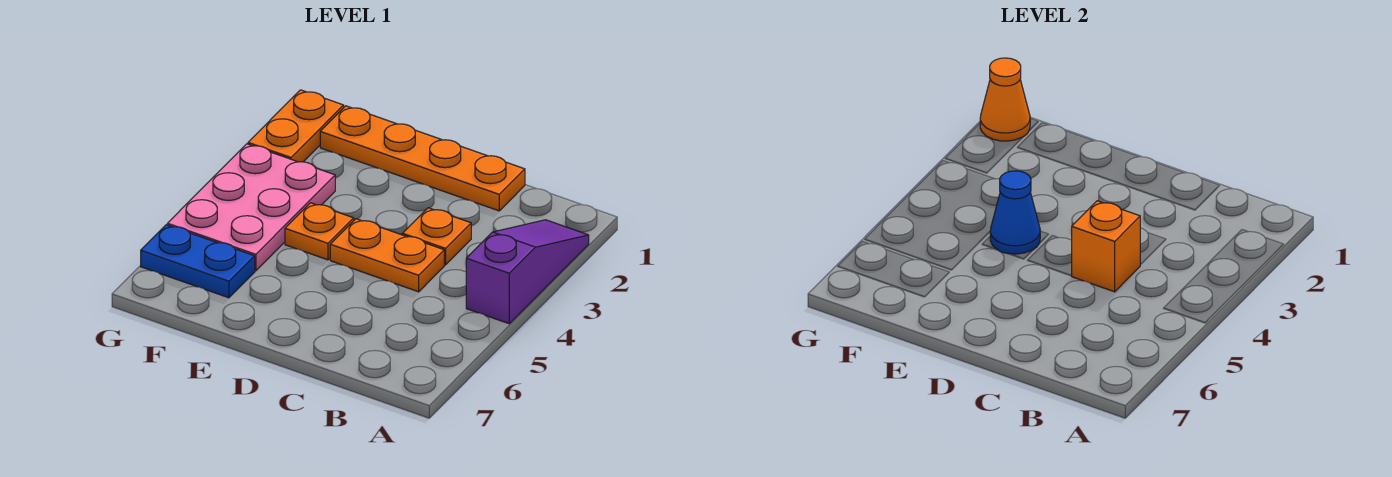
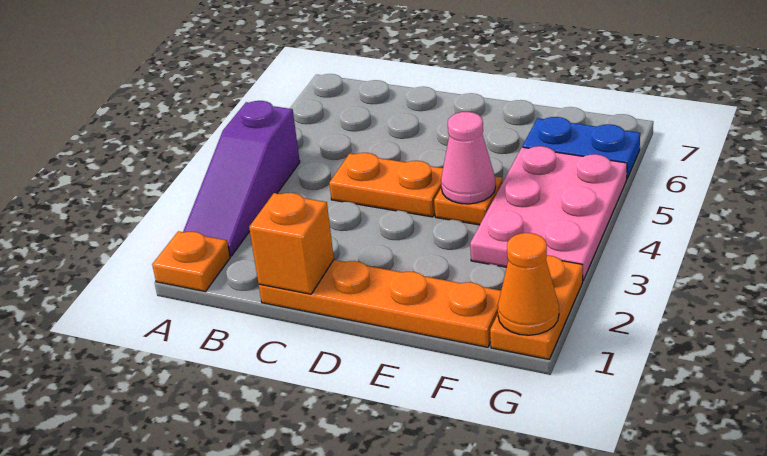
orange 1x1 plate [402,208,471,265] -> orange 1x1 plate moved to [152,231,230,291]
orange 1x1 brick [1072,201,1140,292] -> orange 1x1 brick moved to [249,193,334,294]
blue 1x1 cone [990,171,1040,254] -> pink 1x1 cone [441,112,496,204]

